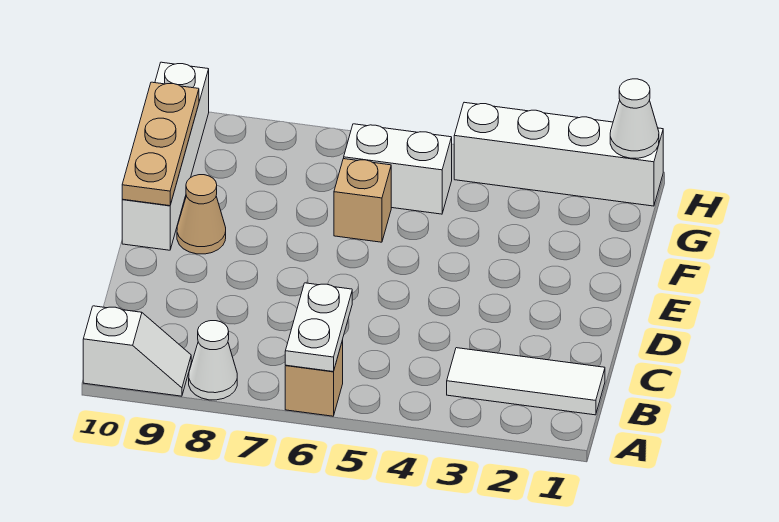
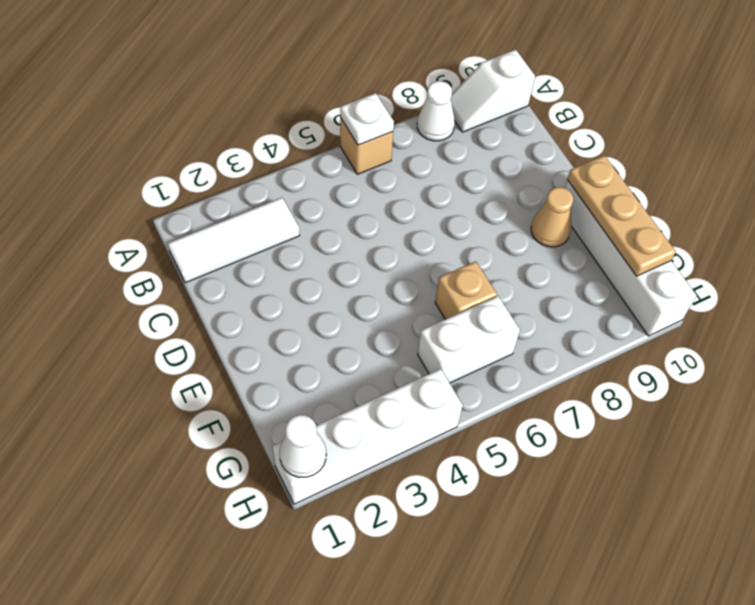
white 1x2 plate [285,283,352,372] -> white 1x1 plate [340,93,394,145]

